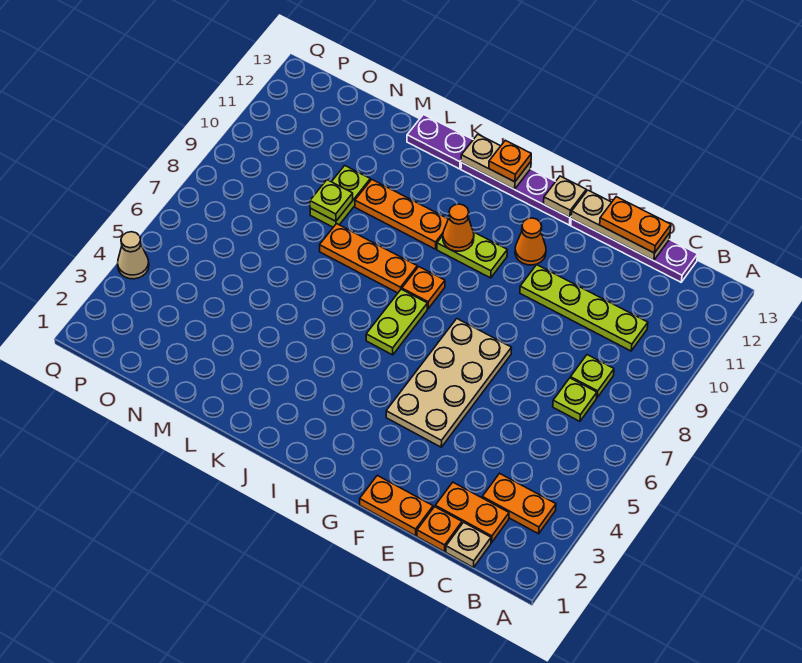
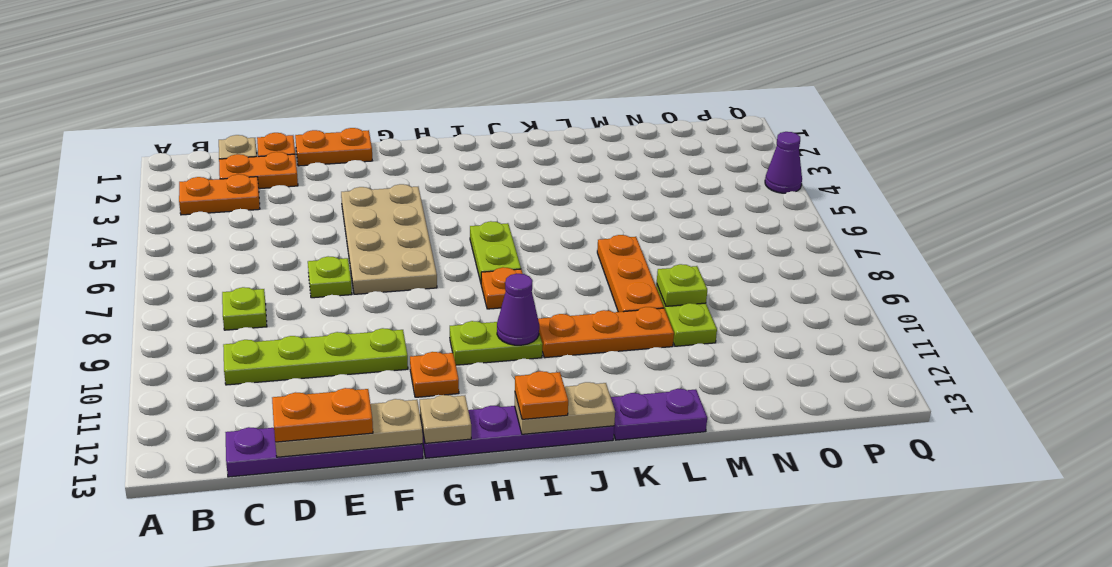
lime 1x1 plate [553,378,597,421] -> lime 1x1 plate moved to [308,256,352,298]
orange 1x1 cone [515,218,546,265] -> orange 1x1 plate [410,352,459,397]
orange 1x1 cone [443,204,474,251] -> purple 1x1 cone [497,274,539,345]
orange 1x3 plate [320,224,417,293] -> orange 1x3 plate turned to [597,235,664,312]
tan 1x1 cone [118,232,149,279] -> purple 1x1 cone [765,132,802,193]

